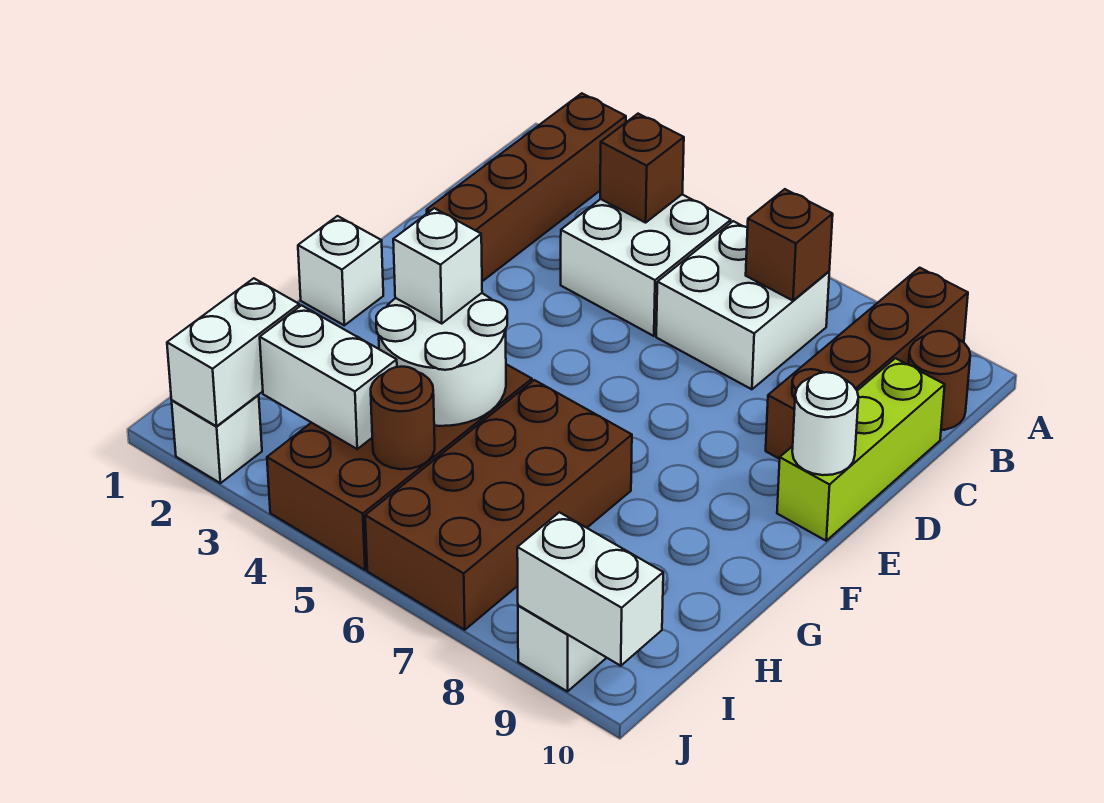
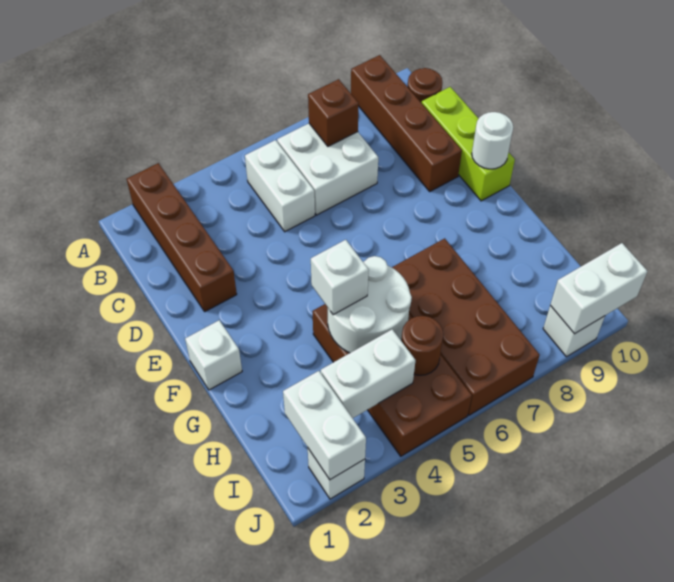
white 2x2 brick [561,195,731,336] -> white 1x2 brick [245,140,315,232]
brown 1x1 brick [600,114,684,223] -> none

